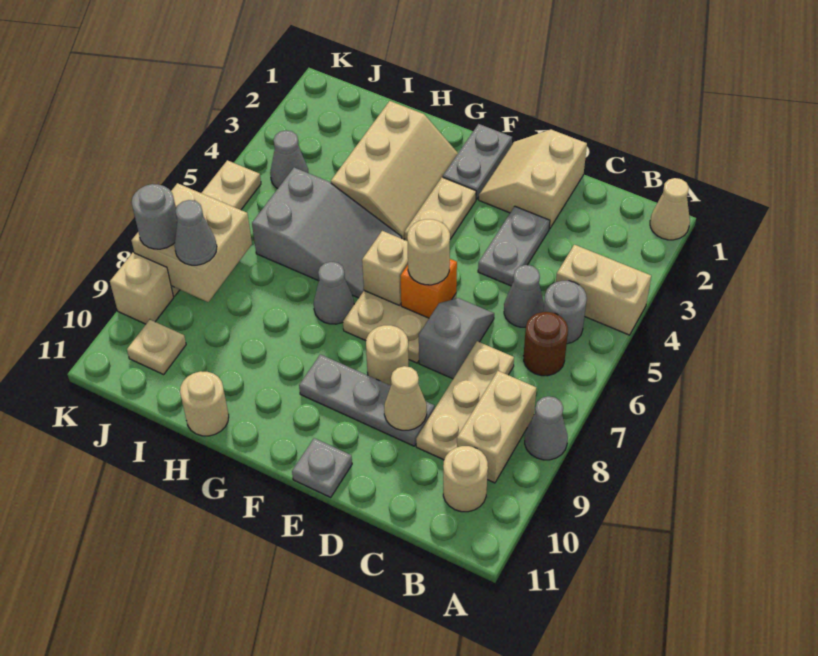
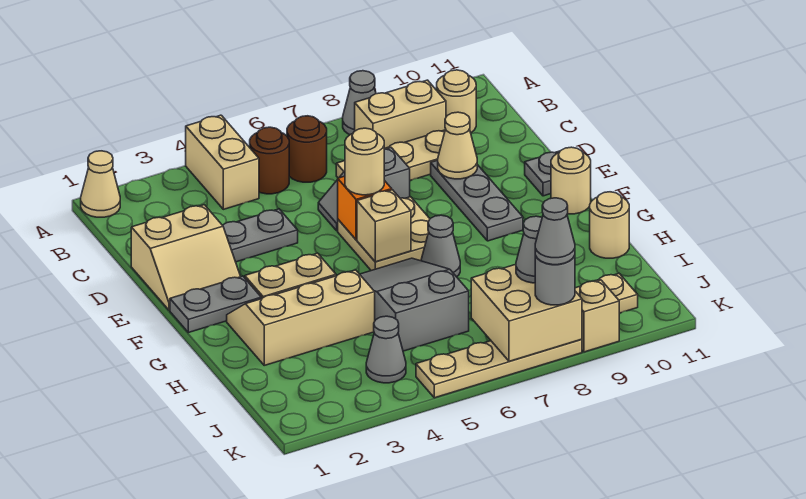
grey 1x1 round brick [543,281,587,344] -> brown 1x1 round brick [250,127,289,194]
grey 1x1 cone [504,265,544,327] -> grey 1x1 cone moved to [535,198,575,265]
tan 1x1 round brick [366,325,409,386] -> tan 1x1 round brick moved to [551,147,591,214]

